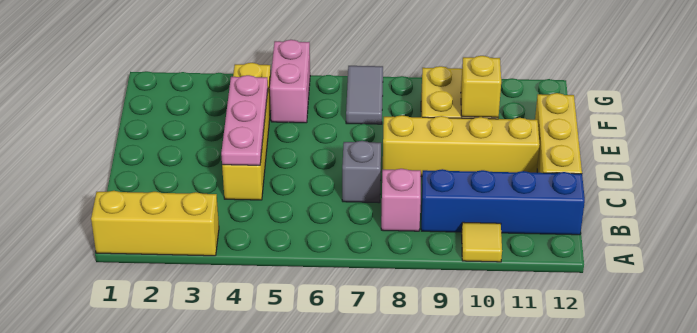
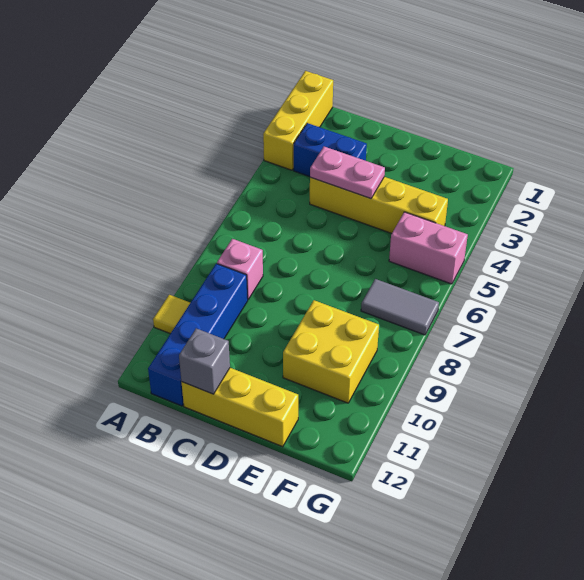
none -> blue 1x2 brick [294,123,367,177]
pink 1x3 plate [221,75,268,165] -> pink 1x2 plate [310,147,385,199]
grey 1x1 brick [342,141,381,203] -> grey 1x1 brick moved to [179,328,230,394]
yellow 1x4 brick [383,115,540,176] -> none
yellow 1x1 brick [461,56,501,117] -> none

